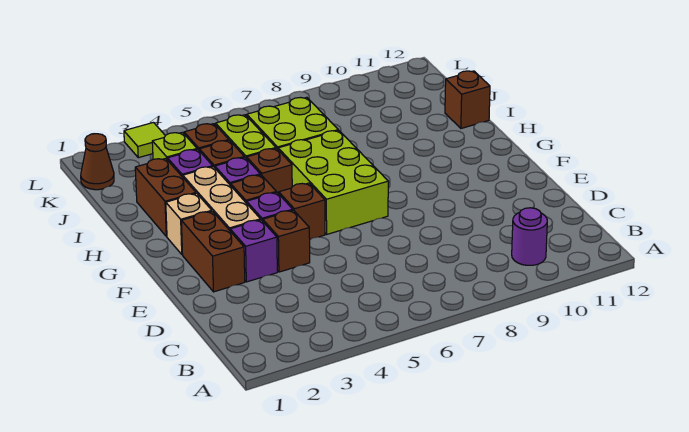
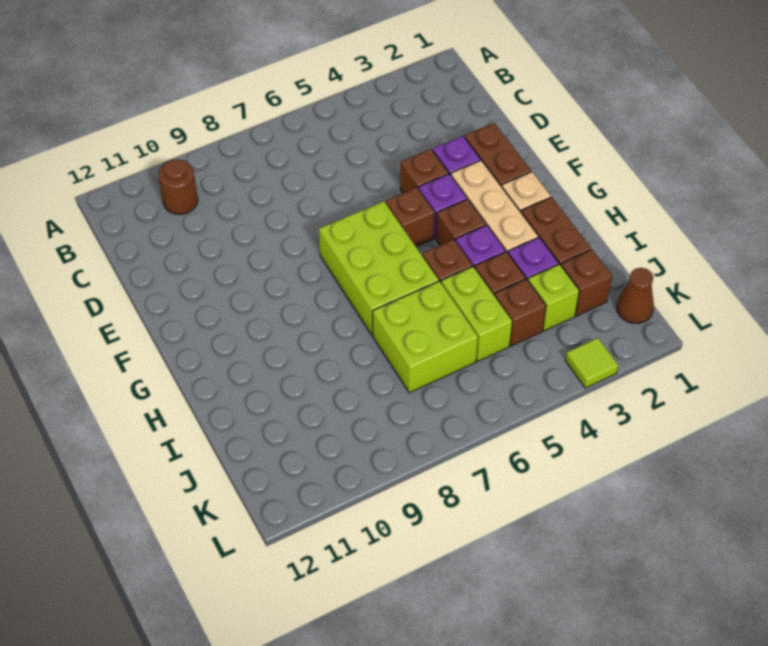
purple 1x1 round brick [512,208,547,265] -> brown 1x1 round brick [158,159,198,214]
brown 1x1 brick [445,71,490,128] -> brown 1x1 brick moved to [561,250,612,316]

